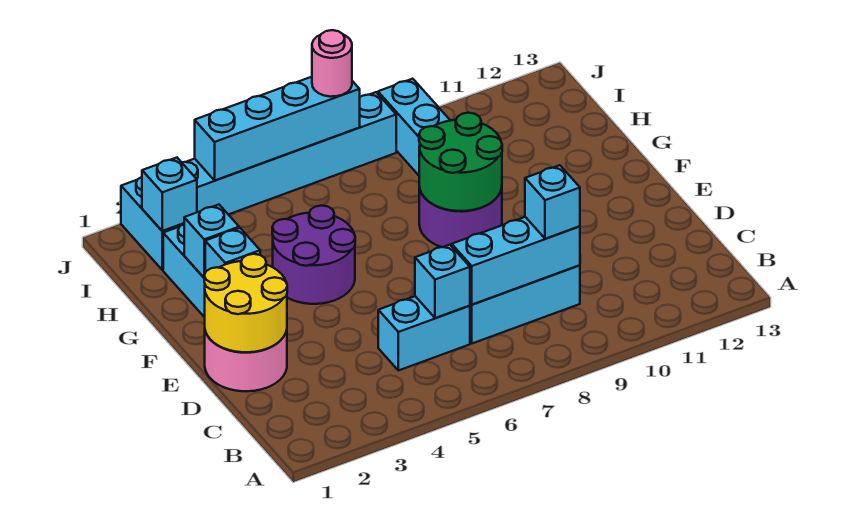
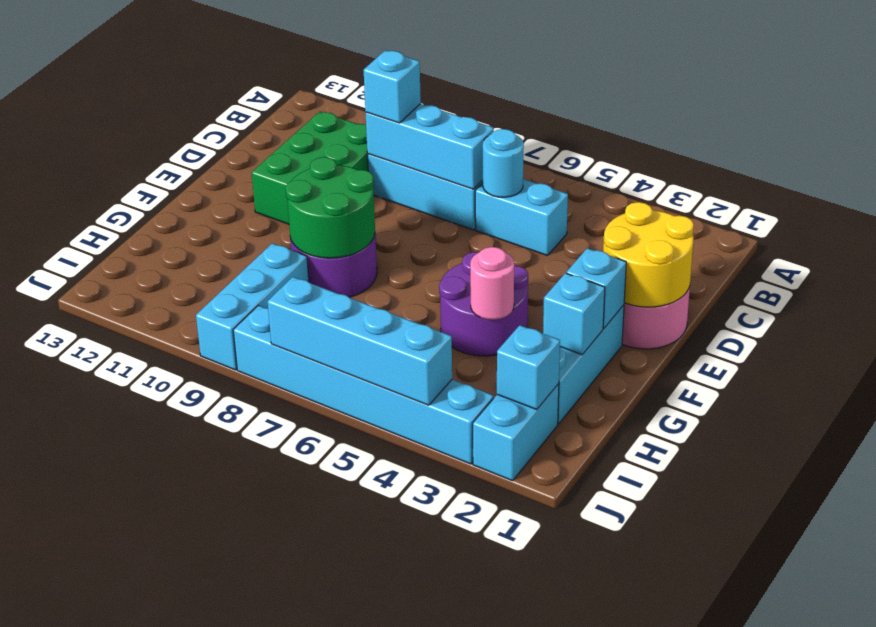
cyan 1x1 brick [415,245,470,318] -> cyan 1x1 round brick [482,129,524,197]
none -> green 2x3 brick [252,112,368,224]
pink 1x1 round brick [312,30,352,97] -> pink 1x1 round brick moved to [470,247,514,320]

